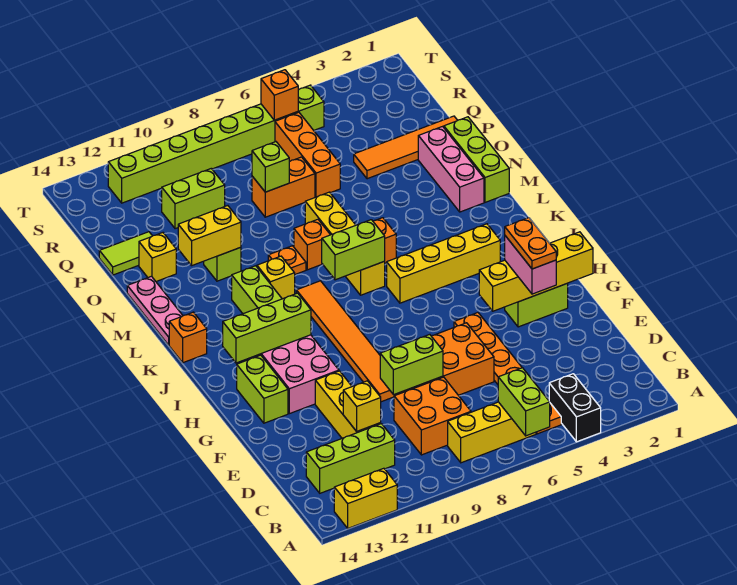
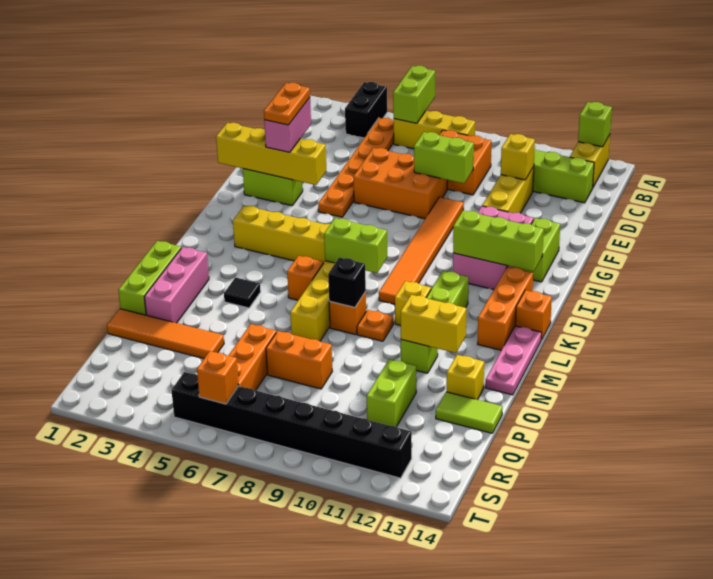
yellow 1x2 brick [334,468,397,528] -> yellow 1x2 brick turned to [570,135,610,187]
none -> orange 1x3 brick [478,267,533,350]
none -> black 1x1 tile [224,277,261,308]
none -> black 1x1 brick [328,257,366,307]
lime 1x1 brick [252,142,289,192] -> lime 1x1 brick moved to [578,102,612,147]
lime 1x2 brick [162,169,225,229] -> lime 1x2 brick turned to [367,359,416,427]
lime 1x8 brick [108,85,324,203] -> black 1x8 brick [171,372,412,478]

